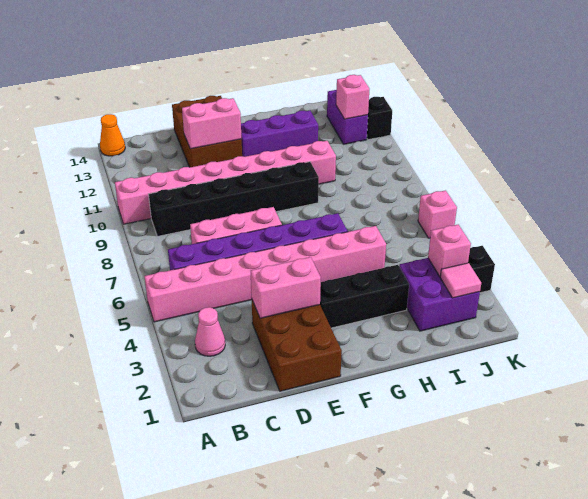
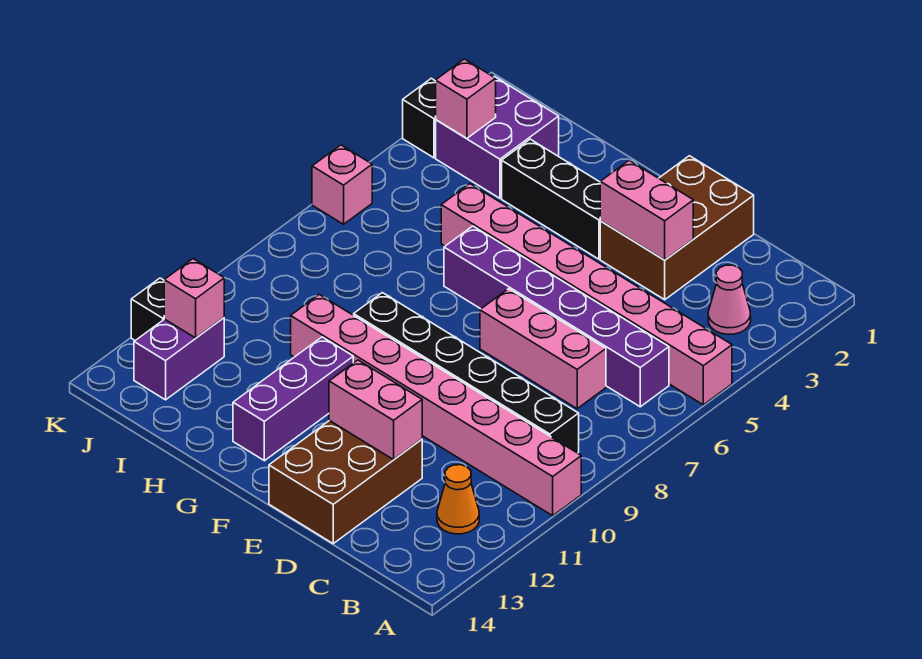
orange 1x1 cone [100,114,125,156] -> orange 1x1 cone moved to [437,465,479,534]
purple 1x3 brick [241,111,318,157] -> purple 1x3 brick turned to [233,337,353,461]
pink 1x1 tile [440,263,481,298] -> none

